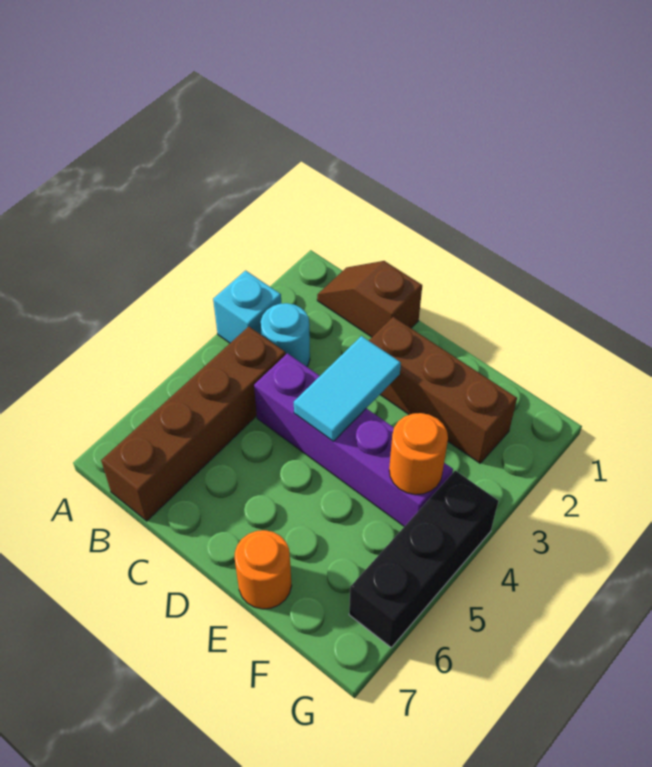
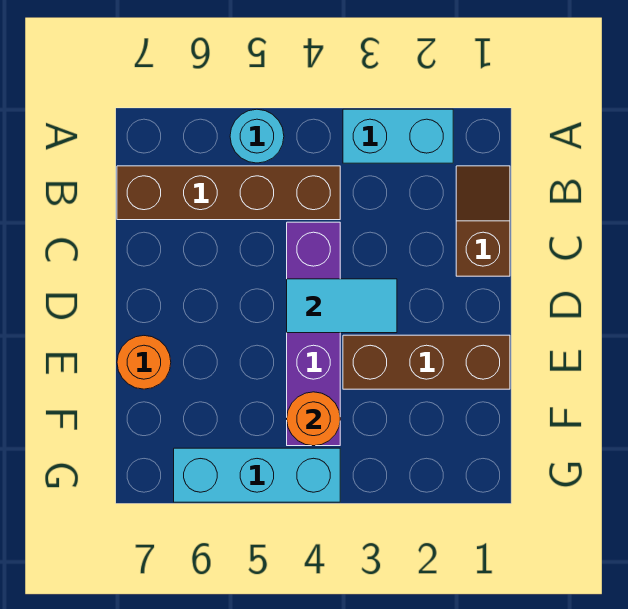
cyan 1x1 brick [213,271,281,343] -> cyan 1x2 brick [343,109,453,163]
cyan 1x1 round brick [261,303,310,367] -> cyan 1x1 round brick moved to [230,109,284,163]
brown 1x3 brick [369,317,517,463] -> brown 1x3 brick turned to [343,335,510,389]
black 1x3 brick [349,471,498,647] -> cyan 1x3 brick [174,448,340,502]

